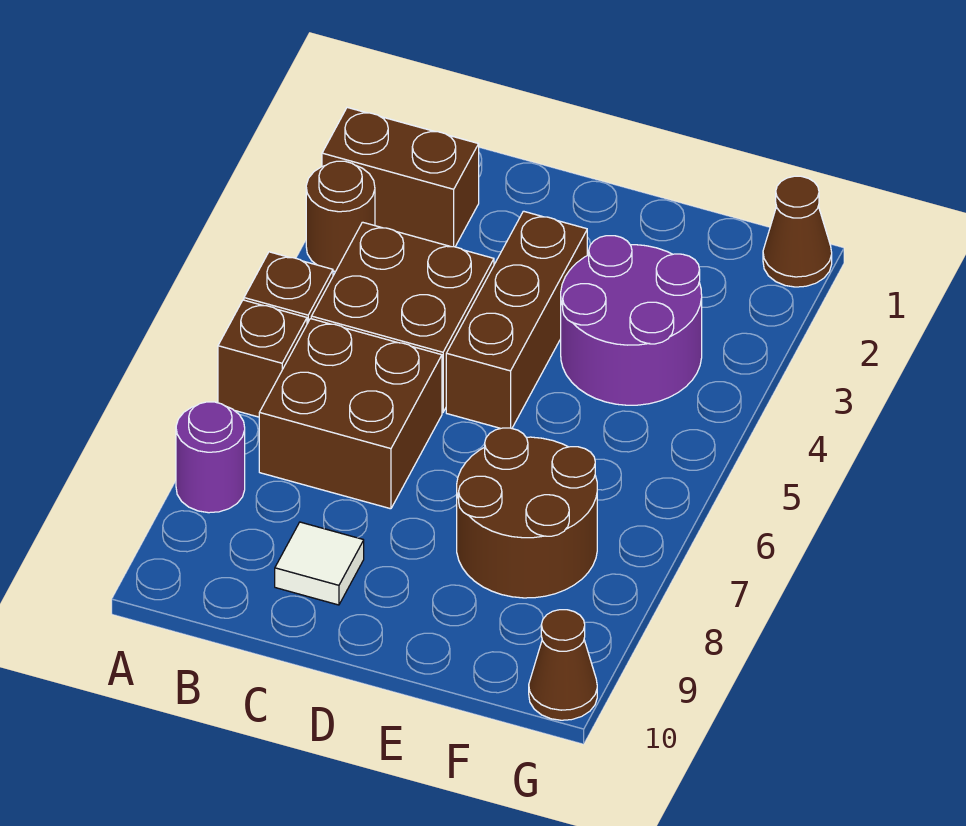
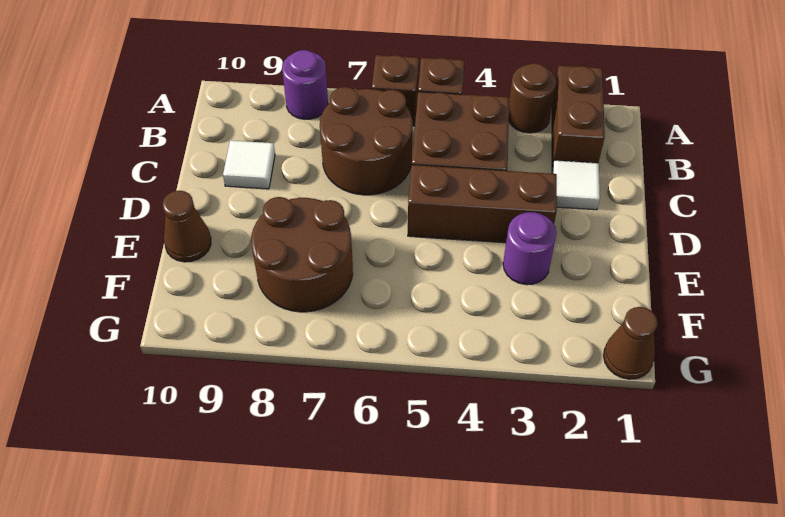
brown 2x2 brick [259,319,442,509] -> brown 2x2 round brick [320,87,413,195]
none -> white 1x1 tile [552,160,600,210]
purple 2x2 round brick [561,236,702,405] -> purple 1x1 round brick [503,212,557,285]
brown 1x1 cone [529,610,597,720] -> brown 1x1 cone moved to [162,191,211,262]

